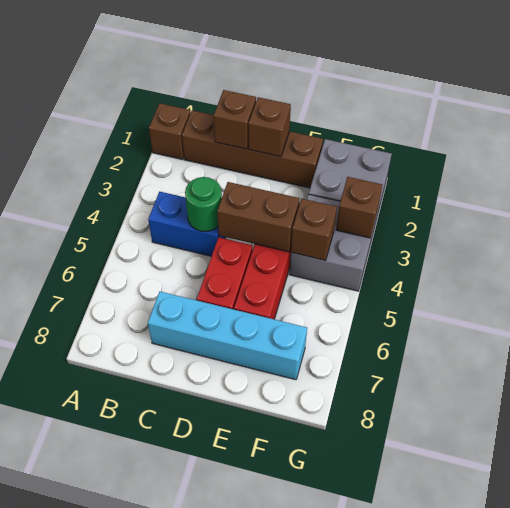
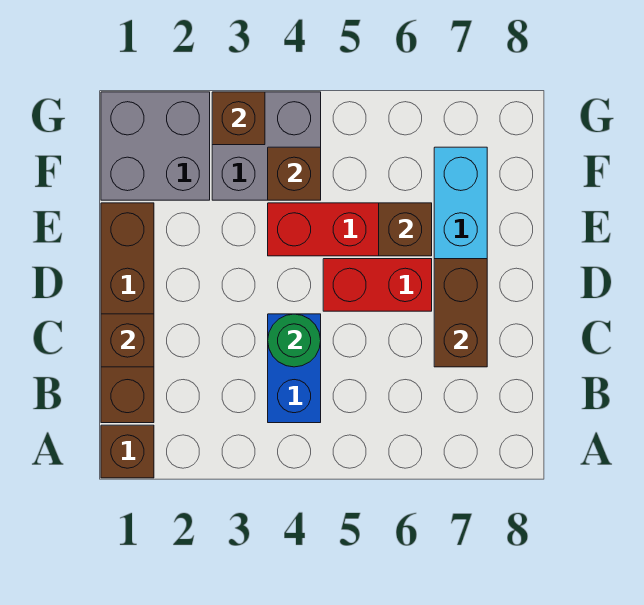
brown 1x1 brick [249,97,291,157] -> brown 1x1 brick moved to [379,203,432,256]
brown 1x2 brick [217,182,300,252] -> brown 1x2 brick moved to [434,259,487,367]

